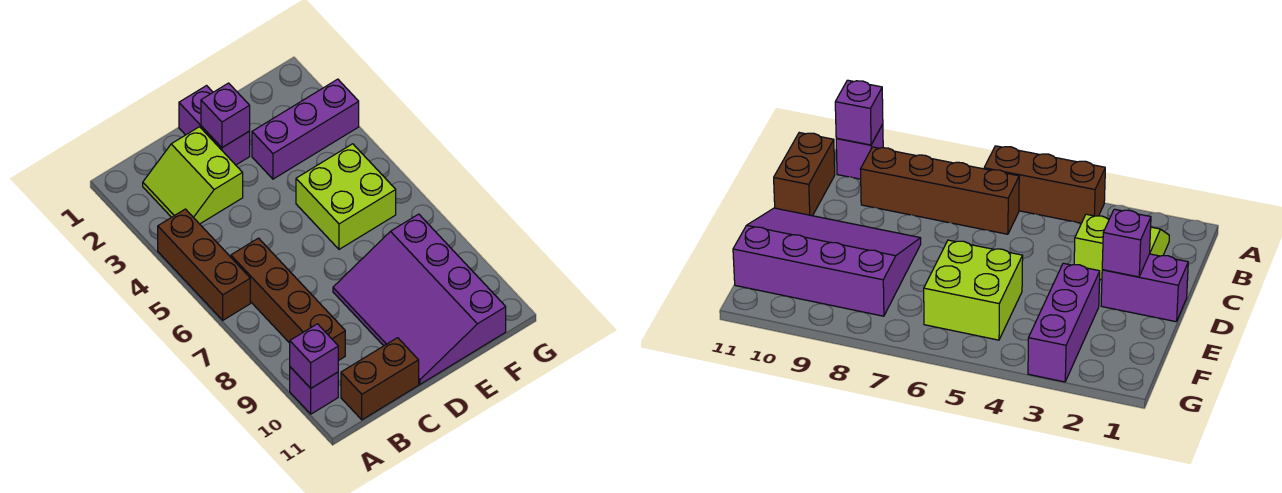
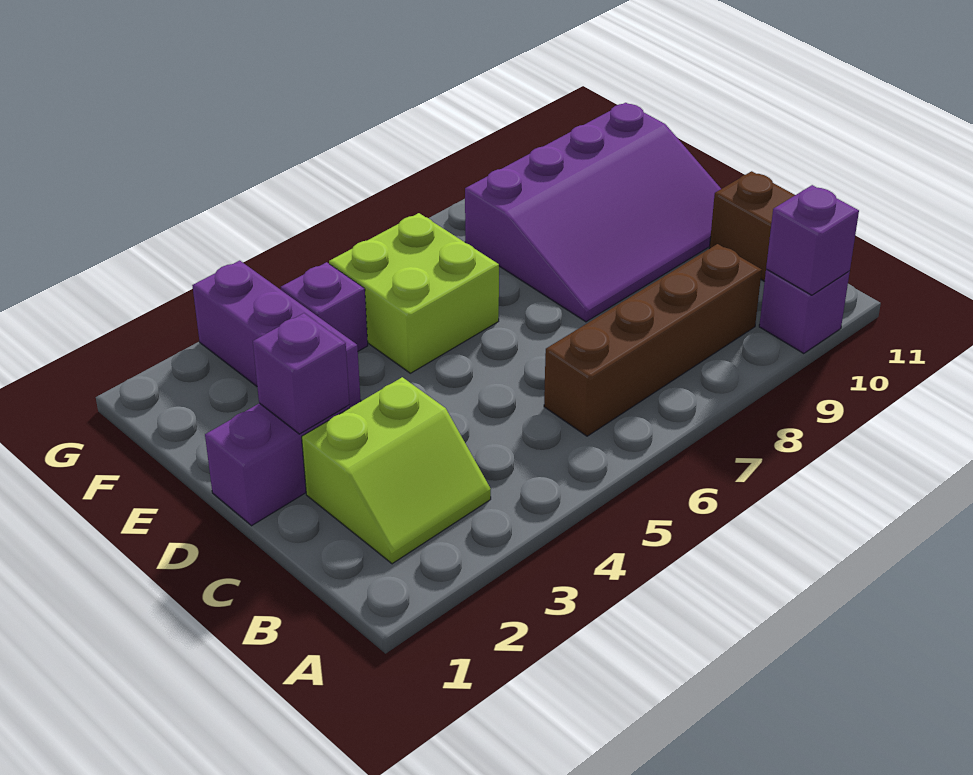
brown 1x3 brick [158,209,250,320] -> none
none -> purple 1x1 brick [281,262,368,351]

